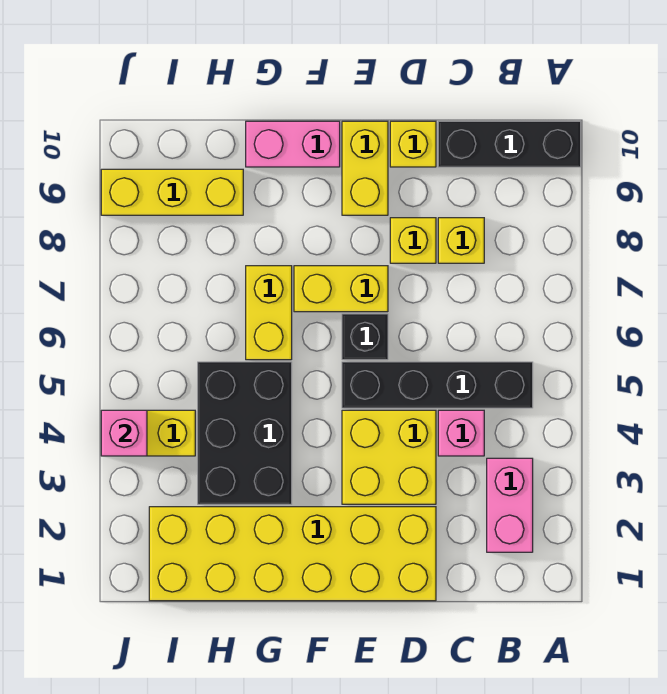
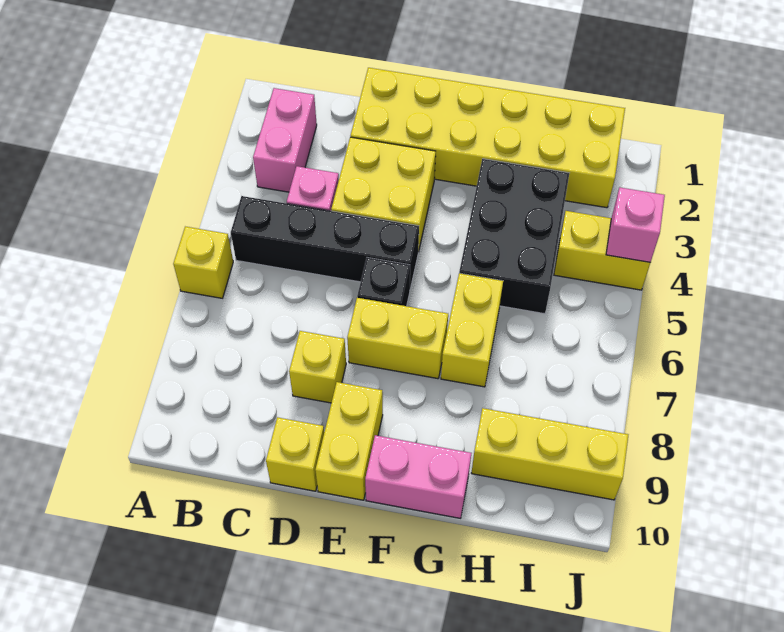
black 1x3 brick [438,121,581,167] -> none
yellow 1x1 brick [438,218,484,263] -> yellow 1x1 brick moved to [173,227,233,298]

